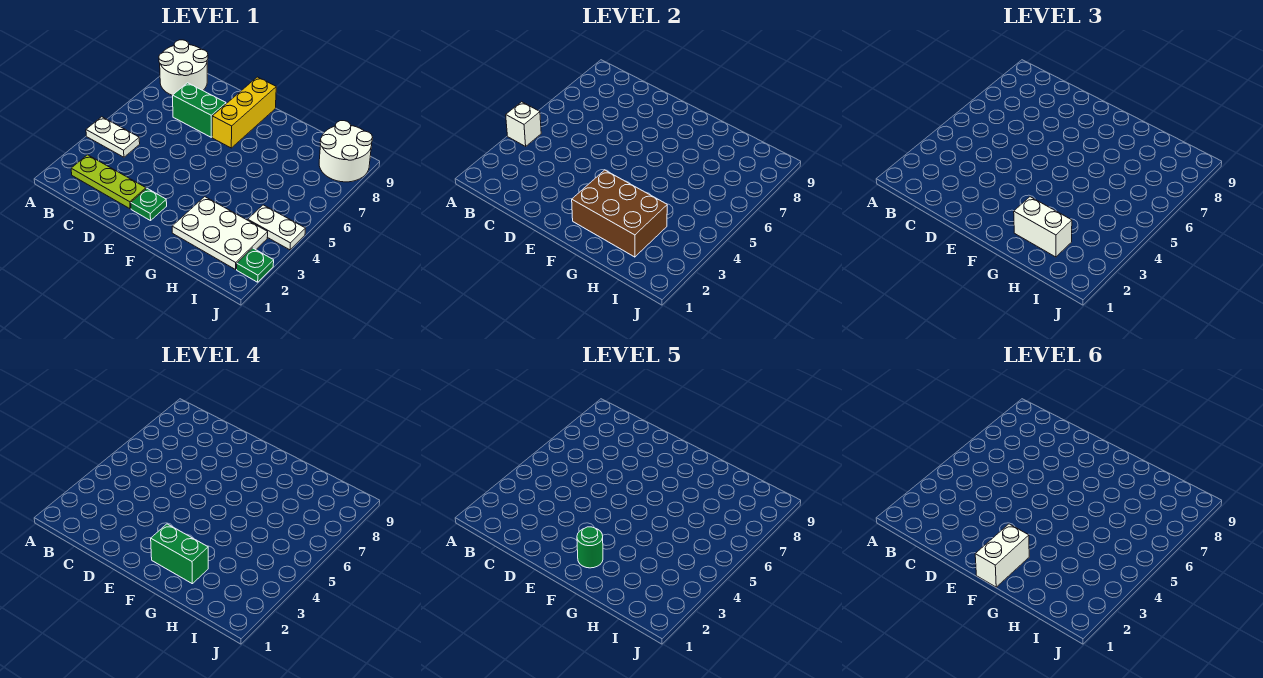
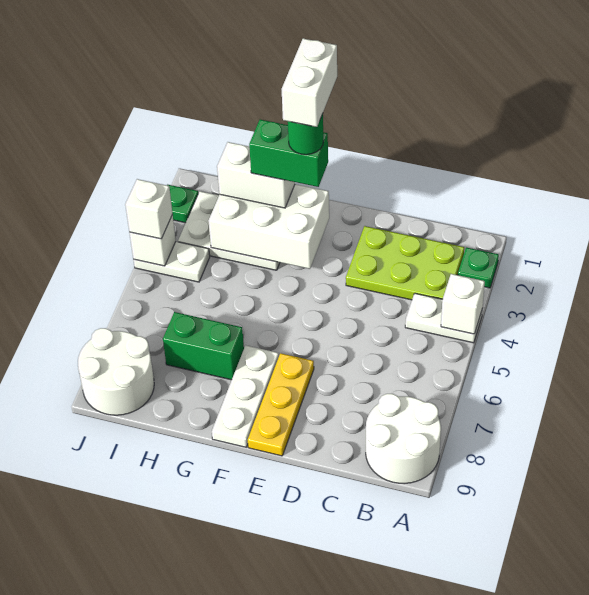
lime 1x3 plate [71,155,146,209] -> lime 2x3 plate [346,226,464,300]
green 1x2 brick [173,83,226,137] -> green 1x2 brick moved to [163,312,244,380]
green 1x1 plate [131,189,167,221] -> green 1x1 plate moved to [458,248,499,288]
yellow 1x3 brick [212,77,276,148] -> yellow 1x3 plate [248,353,314,456]
brown 2x3 brick [572,170,667,257] -> white 2x3 brick [209,184,329,269]
none -> white 1x3 plate [212,345,279,447]
none -> white 1x1 brick [129,215,176,266]
none -> white 1x1 brick [125,179,173,239]

